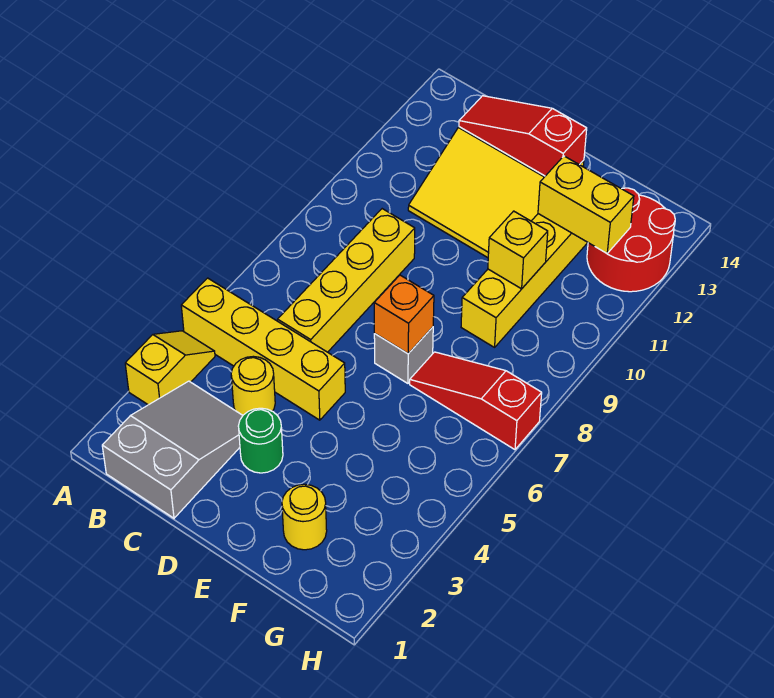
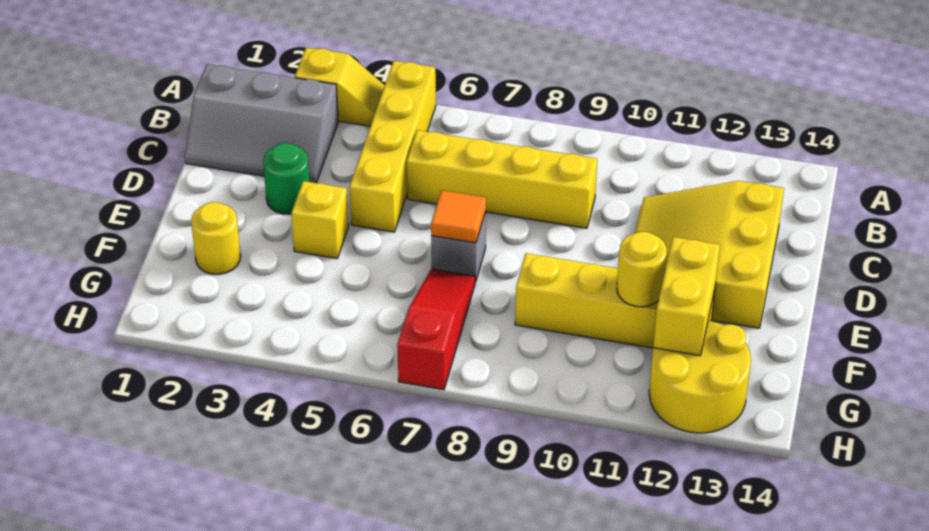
grey 2x3 slope [102,381,243,518] -> grey 2x3 slope turned to [185,64,338,183]
yellow 1x1 round brick [231,356,275,415] -> yellow 1x1 round brick moved to [617,232,667,307]
red 1x3 slope [459,96,587,176] -> none
orange 1x1 brick [374,275,434,354] -> orange 1x1 tile [431,190,486,243]
yellow 1x1 brick [488,211,548,289] -> yellow 1x1 brick moved to [291,181,349,258]
red 2x2 round brick [587,188,675,292] -> yellow 2x2 round brick [649,321,751,433]

